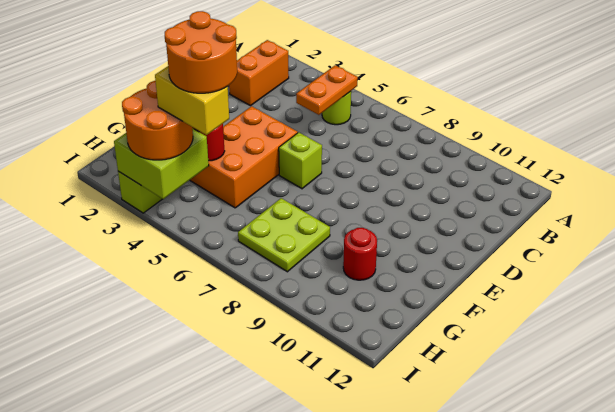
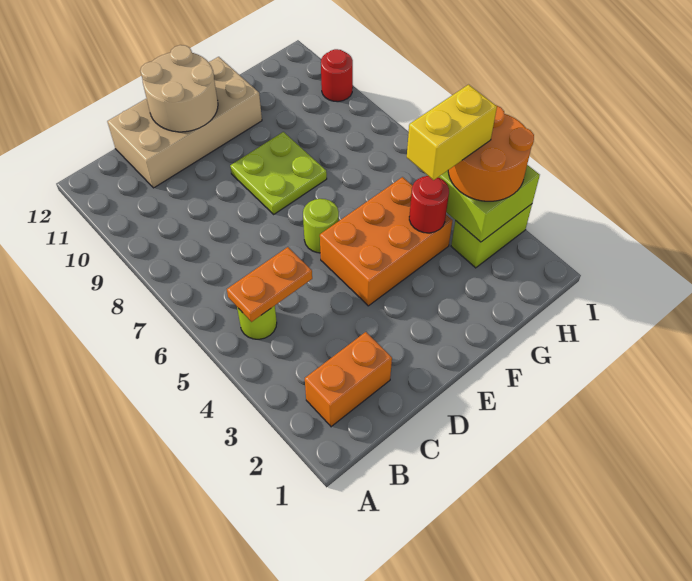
none -> tan 2x4 brick [107,57,262,188]
none -> tan 2x2 round brick [140,45,218,132]
lime 1x1 brick [279,132,322,189] -> lime 1x1 round brick [303,199,339,253]
orange 2x2 round brick [165,11,237,93] -> none
lime 2x2 plate [238,198,330,272] -> lime 2x2 plate moved to [230,132,327,214]
red 1x1 round brick [343,228,377,280] -> red 1x1 round brick moved to [321,49,353,102]
yellow 1x2 brick [155,66,229,135] -> yellow 1x2 brick turned to [407,85,497,180]

